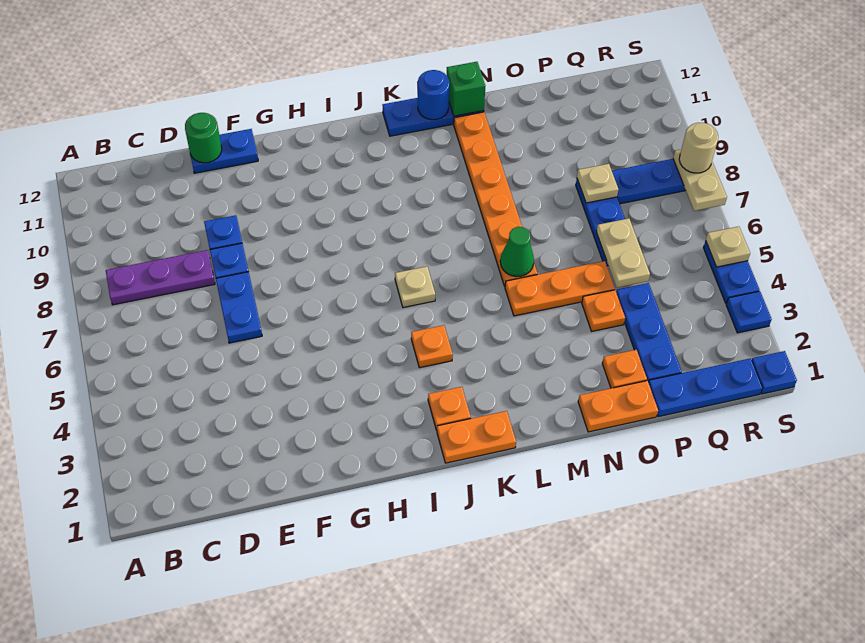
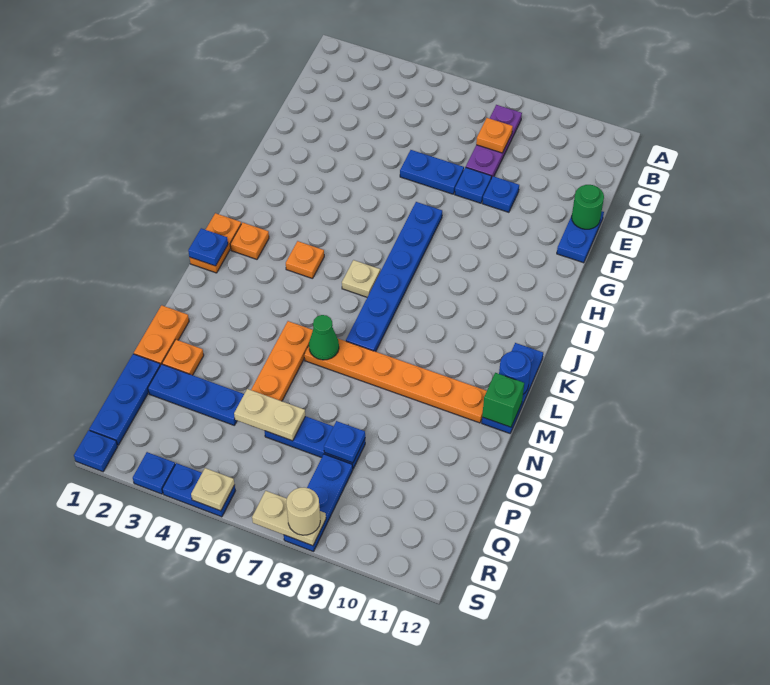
none -> blue 1x6 plate [346,202,442,352]
none -> blue 1x1 plate [188,228,228,266]
orange 1x1 plate [582,290,625,331] -> orange 1x1 plate moved to [476,118,513,153]
tan 1x1 plate [577,164,618,203] -> blue 1x1 plate [324,421,365,463]

